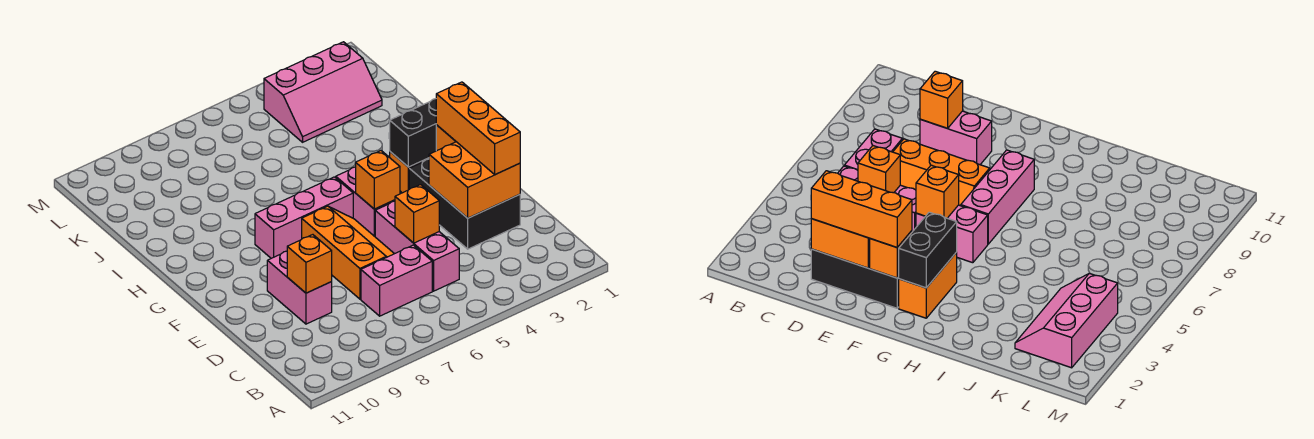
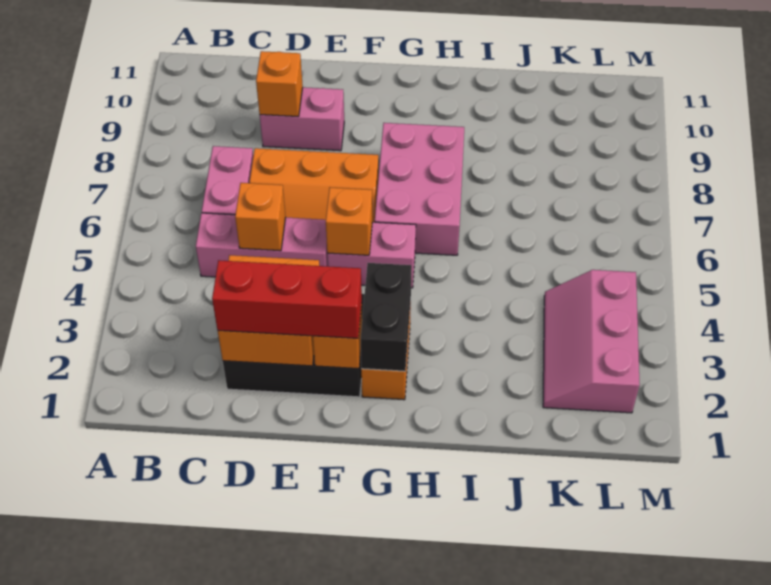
orange 1x3 brick [436,82,520,175] -> red 1x3 brick [212,260,362,338]
pink 1x3 brick [255,177,353,258] -> pink 2x3 brick [375,123,464,255]

